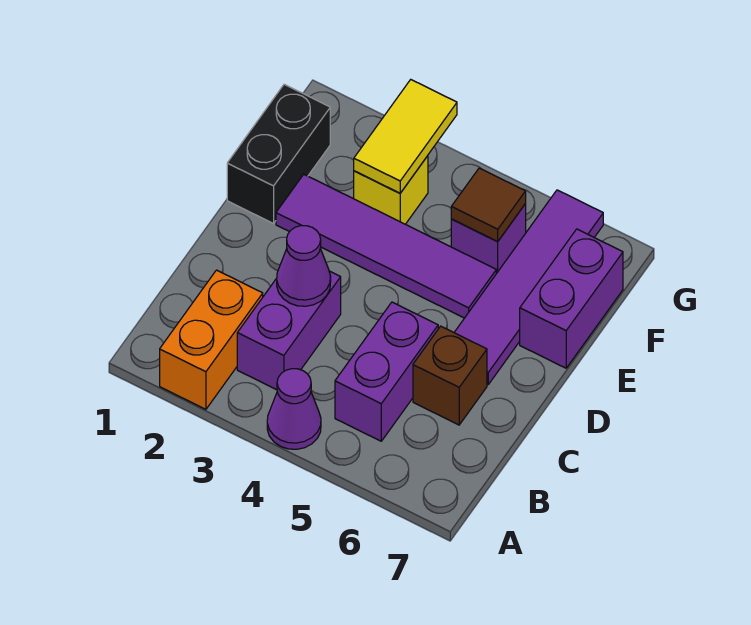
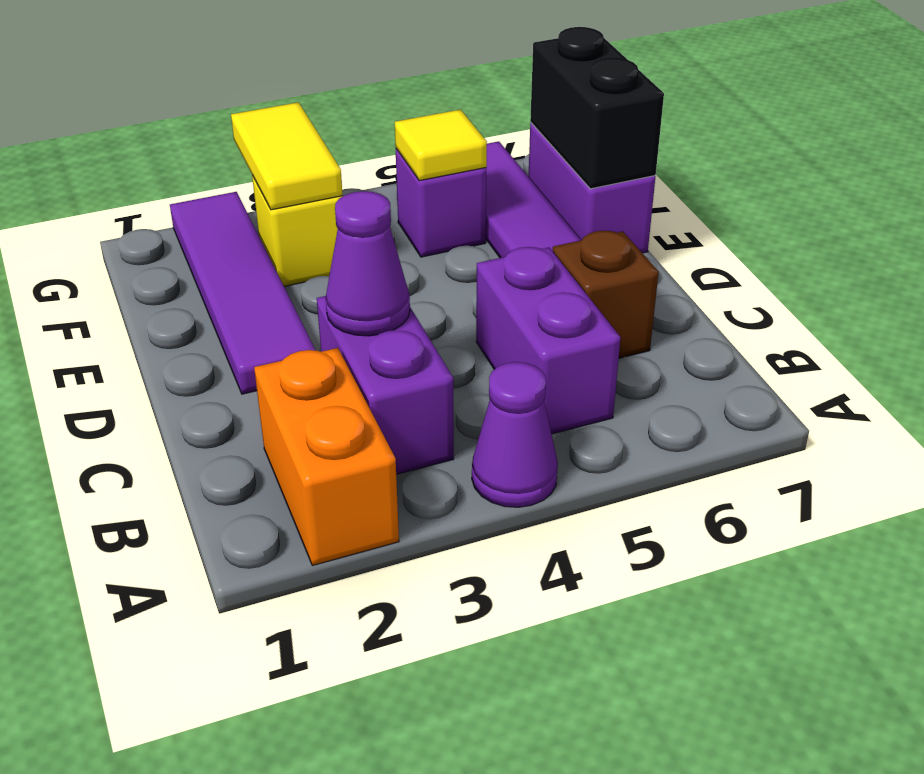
black 1x2 brick [227,84,330,224] -> black 1x2 brick moved to [530,27,664,189]
purple 1x4 tile [276,174,496,318] -> purple 1x4 tile turned to [170,192,316,394]
brown 1x1 tile [451,168,526,242] -> yellow 1x1 tile [395,110,487,181]

